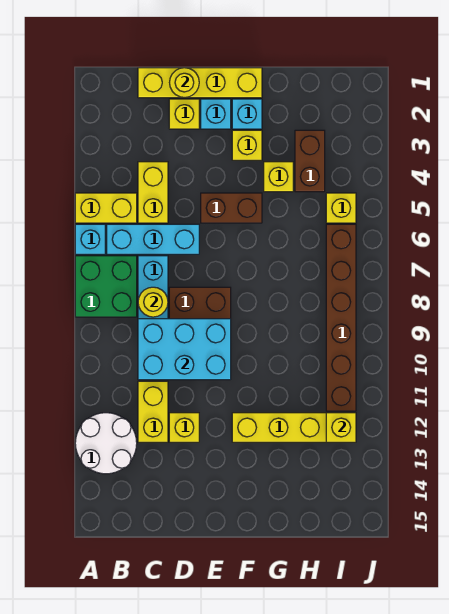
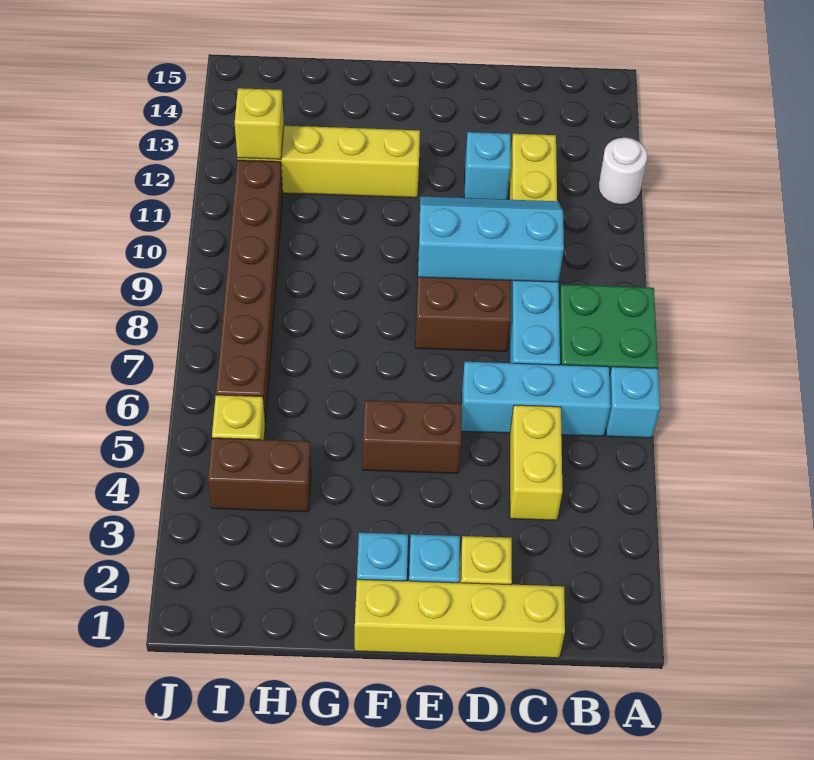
yellow 1x2 brick [75,193,137,223] -> none
white 2x2 round brick [75,413,137,474] -> white 1x1 round brick [598,138,647,205]
yellow 1x1 round brick [138,287,168,317] -> none
cyan 2x3 brick [138,319,231,380] -> cyan 2x3 slope [418,197,564,282]
yellow 1x1 round brick [170,68,199,97] -> none
yellow 1x1 brick [169,413,199,442] -> cyan 1x1 brick [464,132,511,199]
yellow 1x1 brick [232,130,262,160] -> none
yellow 1x1 brick [264,162,293,192] -> none
brown 1x2 brick [295,130,325,192] -> brown 1x2 brick turned to [208,438,311,512]

